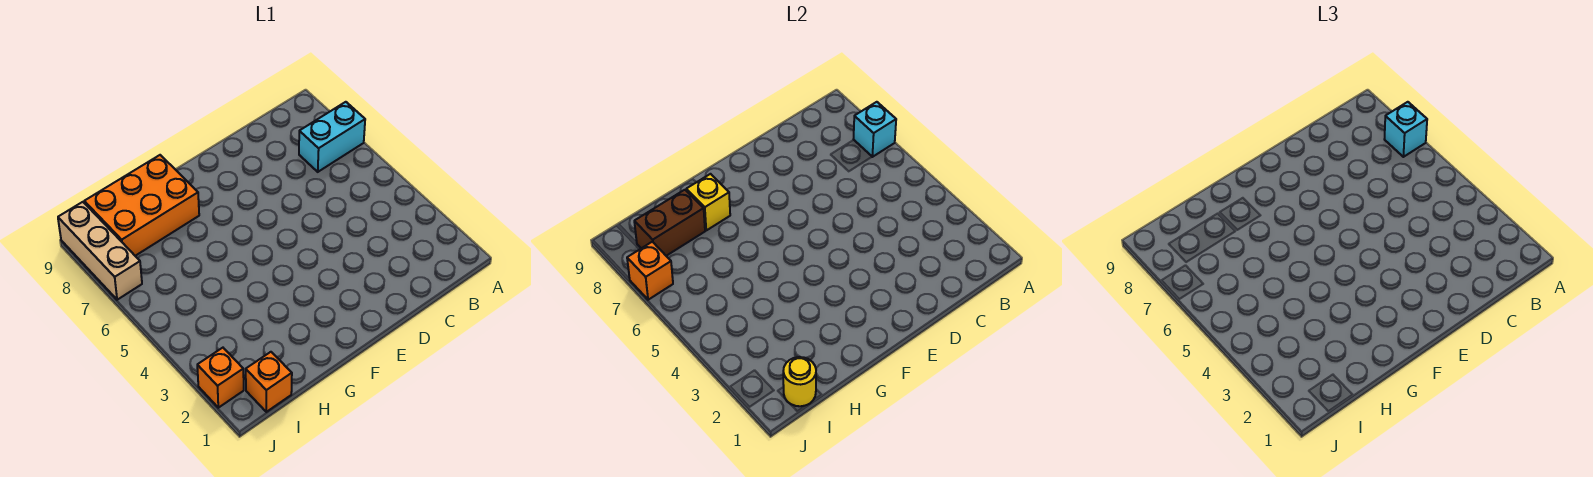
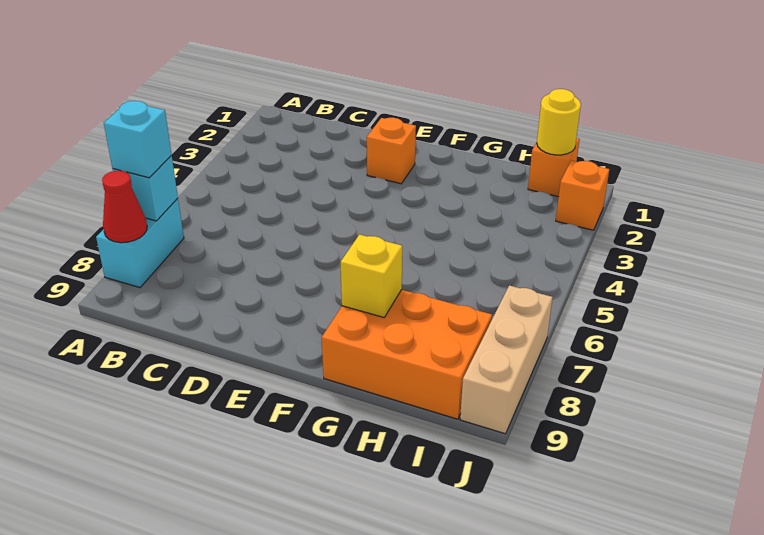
cyan 1x2 brick [299,102,365,172] -> cyan 1x2 brick turned to [96,198,184,288]
none -> red 1x1 cone [102,171,147,243]
brown 1x2 brick [634,190,705,256] -> none
orange 1x1 brick [627,242,673,300] -> orange 1x1 brick moved to [367,118,416,184]

